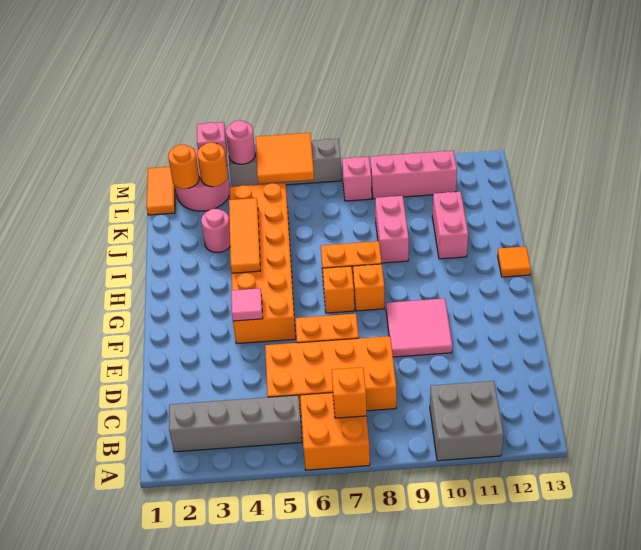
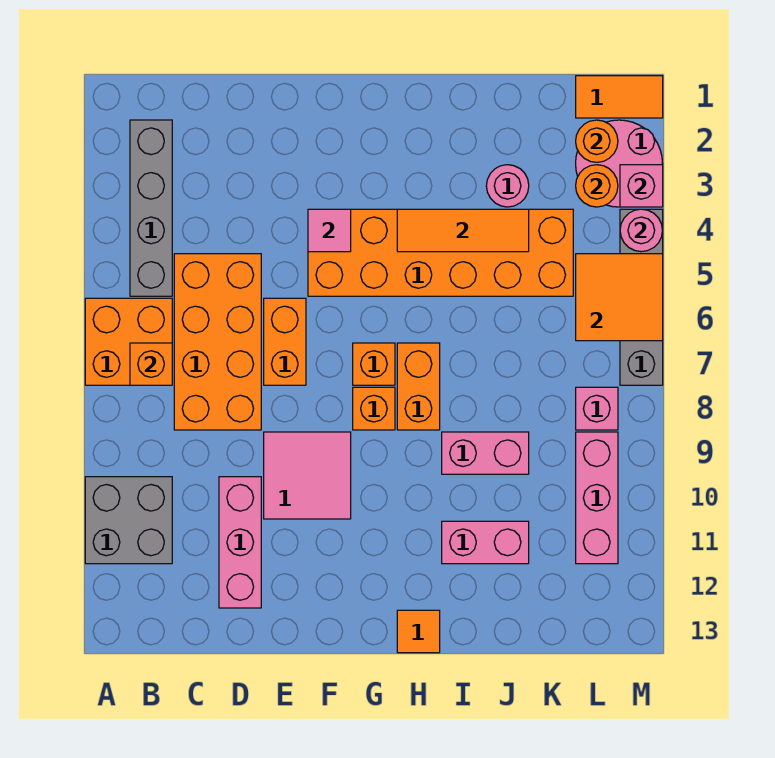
none -> pink 1x3 brick [219,477,261,608]

